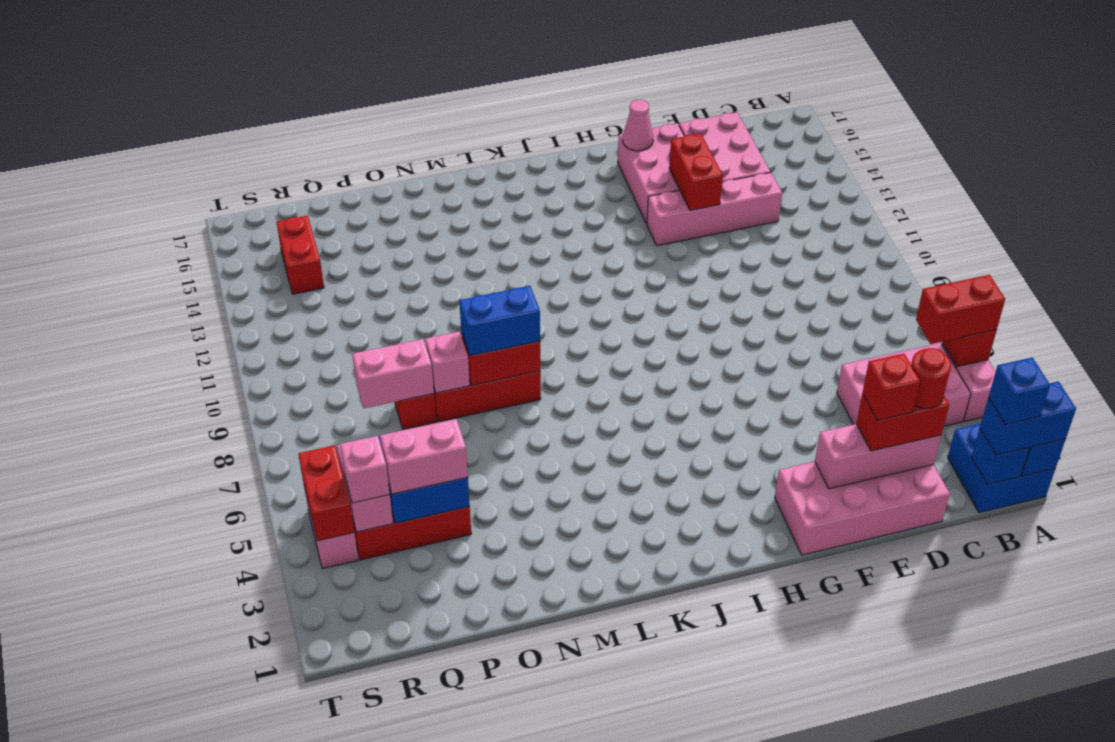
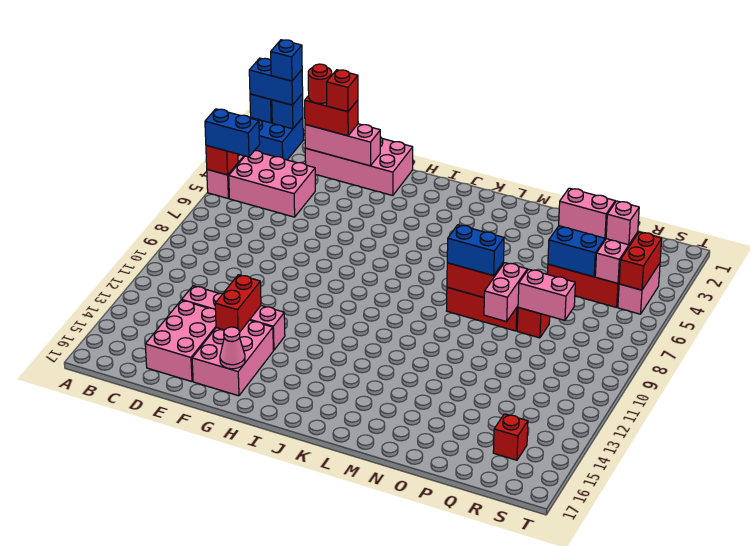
red 1x2 brick [916,275,1005,344] -> blue 1x2 brick [205,109,260,157]
pink 1x1 brick [425,332,470,393] -> pink 1x2 brick [484,263,527,321]
red 1x2 brick [276,216,324,294] -> red 1x1 brick [493,414,528,460]

